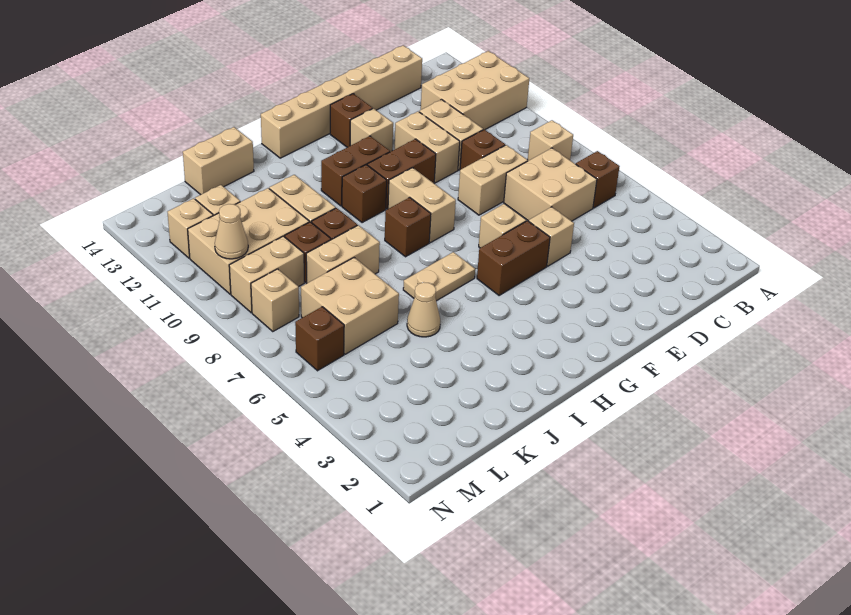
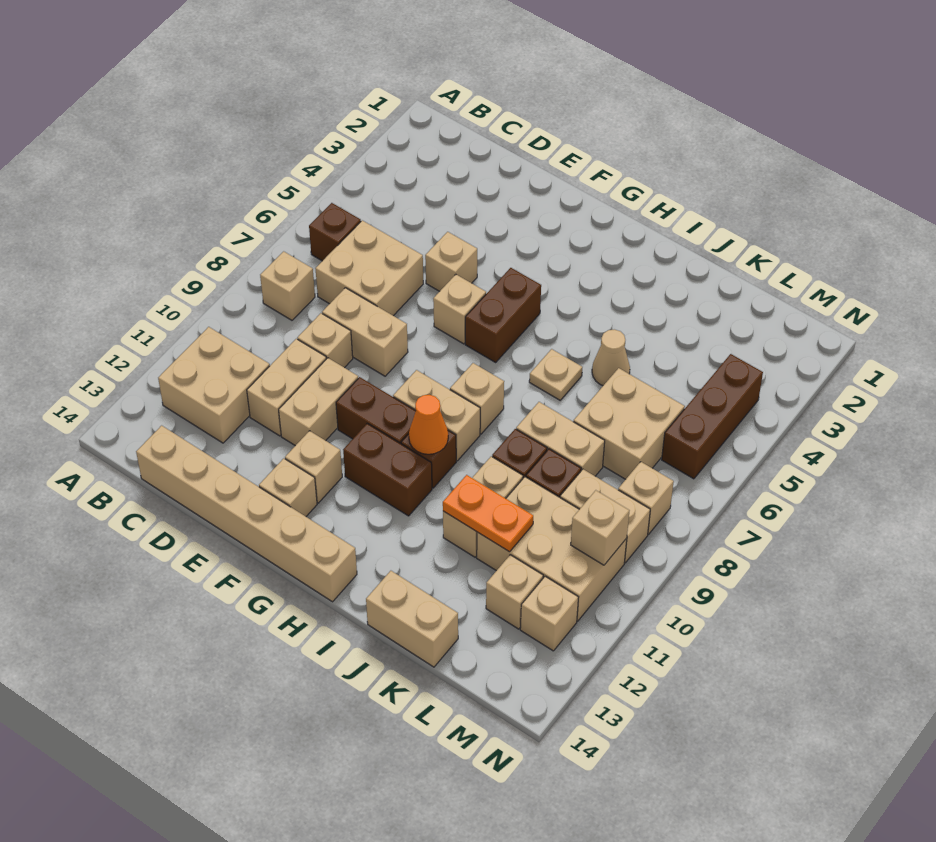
tan 2x3 brick [421,51,529,130] -> tan 2x2 brick [158,327,270,443]
brown 1x1 brick [460,130,505,170] -> tan 1x1 brick [297,313,353,368]
brown 1x2 brick [477,221,550,296] -> brown 1x2 brick turned to [465,268,541,362]
brown 1x1 brick [330,94,373,147] -> tan 1x1 brick [259,458,317,516]
tan 1x2 brick [388,168,456,243] -> tan 1x2 brick turned to [393,370,480,461]
tan 1x2 plate [403,252,475,301] -> tan 1x1 plate [529,349,582,400]
brown 1x1 brick [385,197,431,257] -> tan 1x1 brick [450,363,504,434]
none -> orange 1x1 cone [409,395,448,454]
none -> orange 1x2 plate [443,475,533,552]
brown 1x1 brick [295,307,344,371] -> brown 1x3 brick [662,354,763,479]
tan 1x1 cone [215,204,248,259] -> tan 1x1 brick [571,490,629,565]

